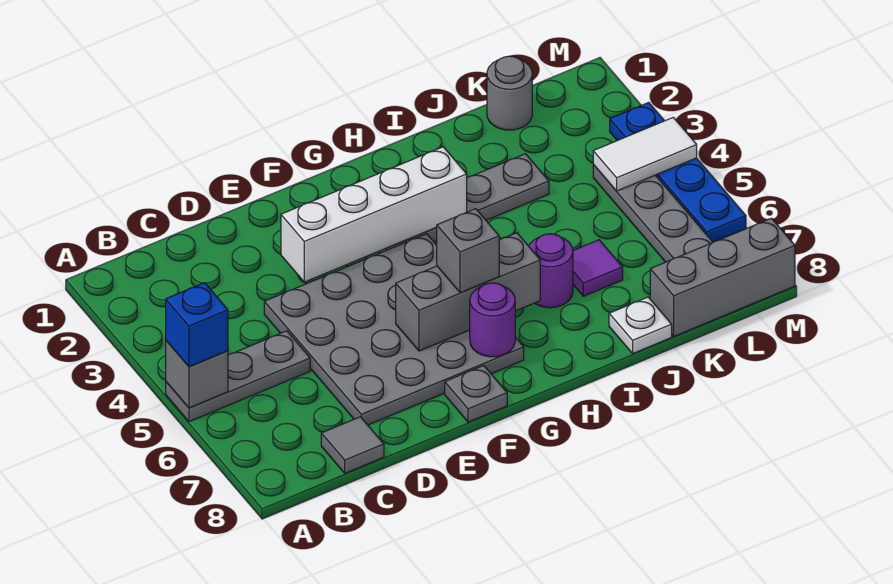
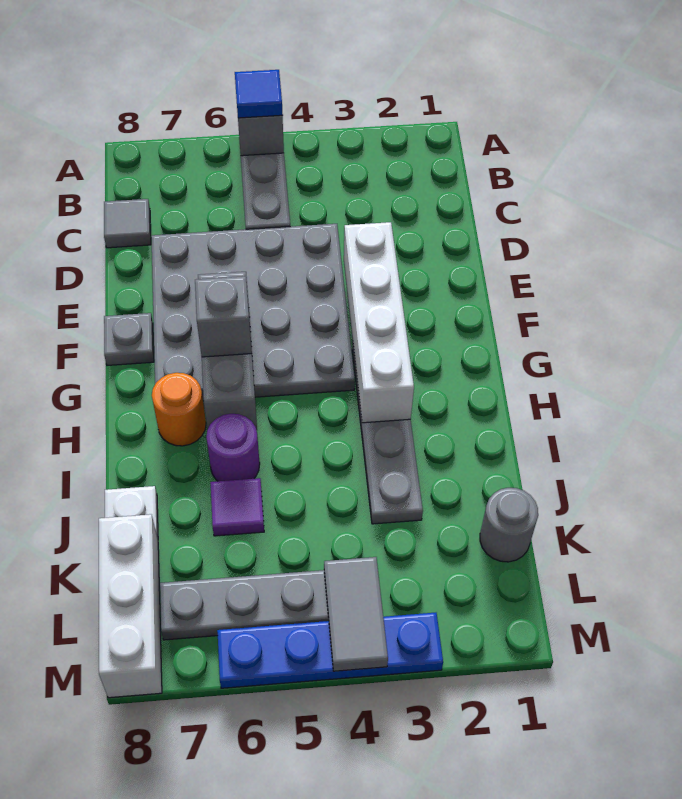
blue 1x1 brick [166,283,228,367] -> blue 1x1 tile [235,70,283,118]
purple 1x1 round brick [470,283,515,357] -> none
none -> orange 1x1 round brick [152,373,206,446]
grey 1x3 brick [650,218,795,336] -> white 1x3 brick [99,514,162,698]
white 1x2 tile [593,117,697,191] -> grey 1x2 tile [324,557,388,671]

